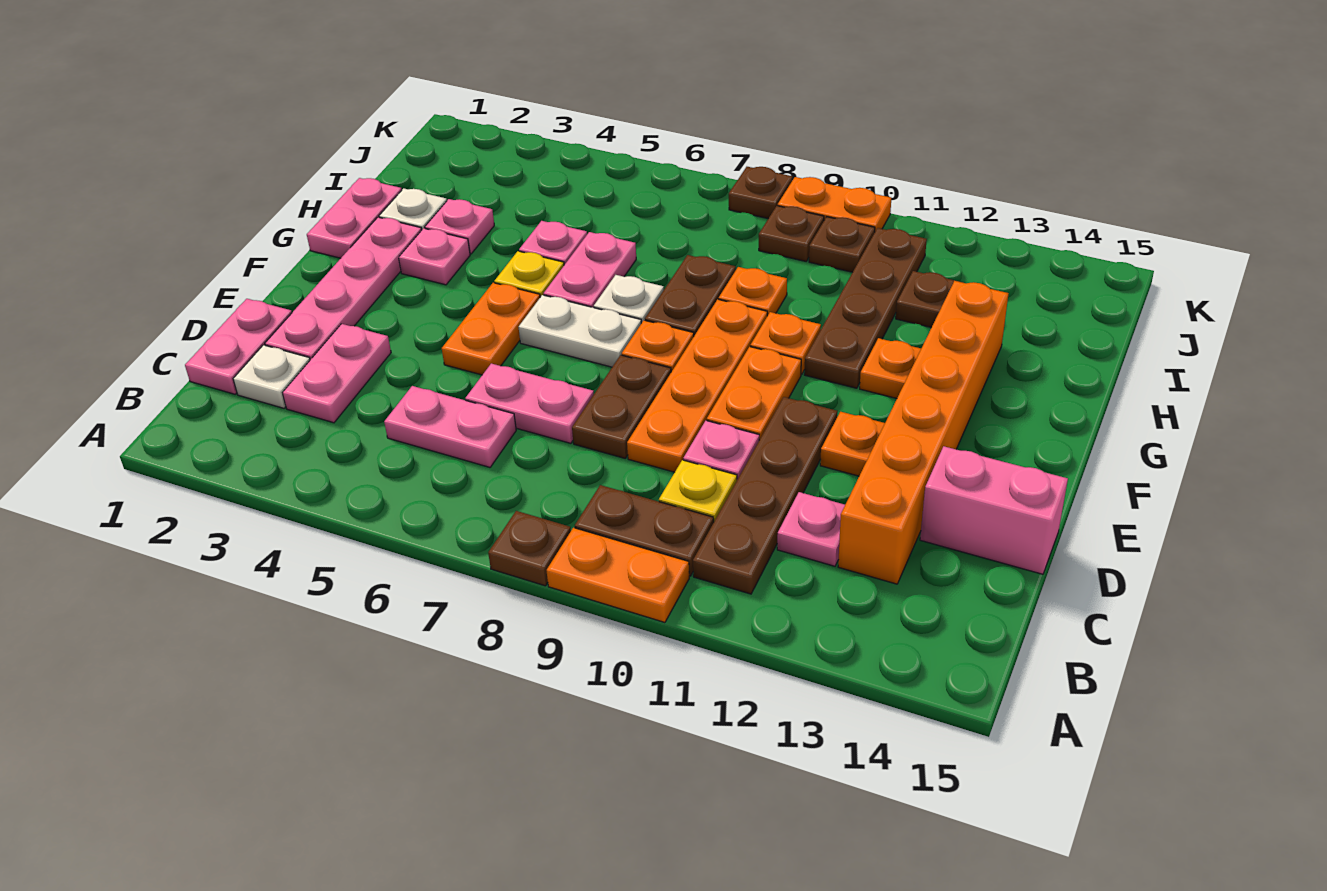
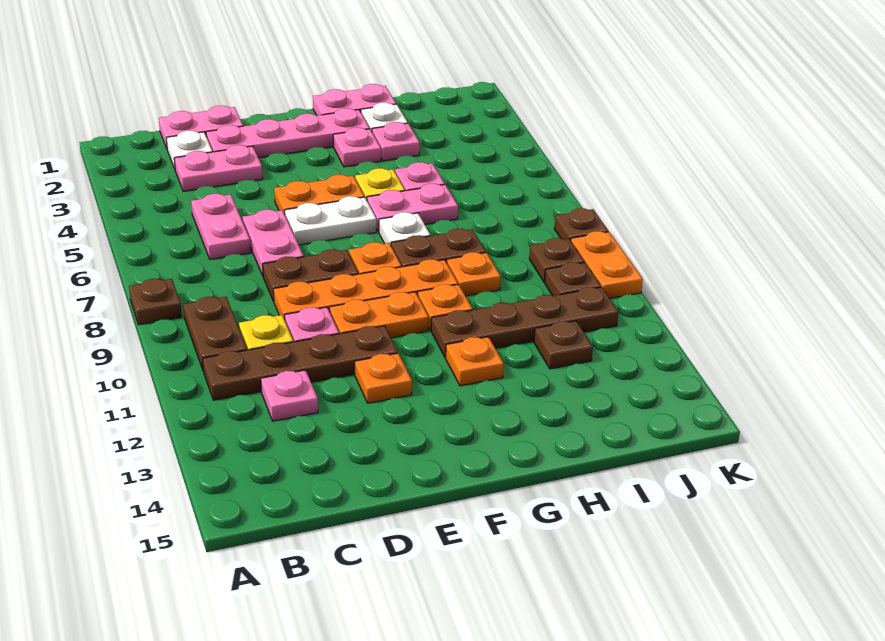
orange 1x2 plate [546,528,689,623] -> none
orange 1x6 brick [838,281,1009,584] -> none
pink 1x2 brick [920,446,1068,574] -> none
white 1x2 plate [519,295,641,367] -> white 1x2 plate turned to [285,196,376,245]

